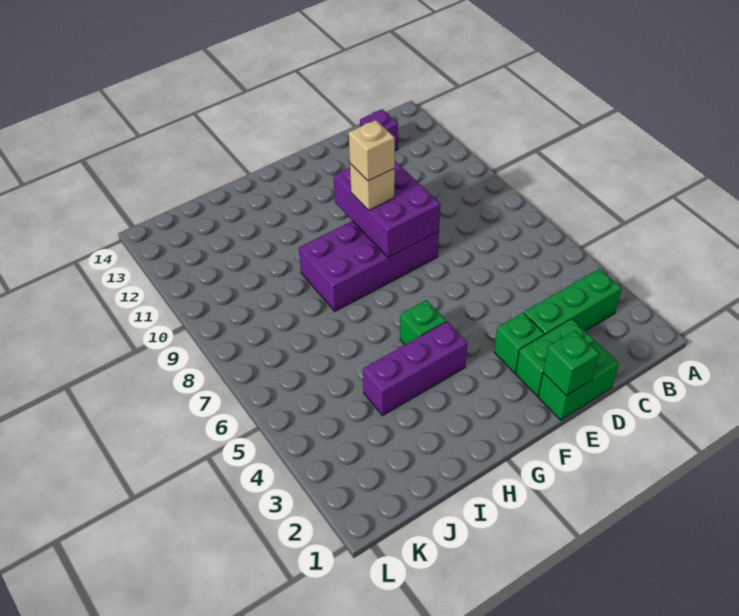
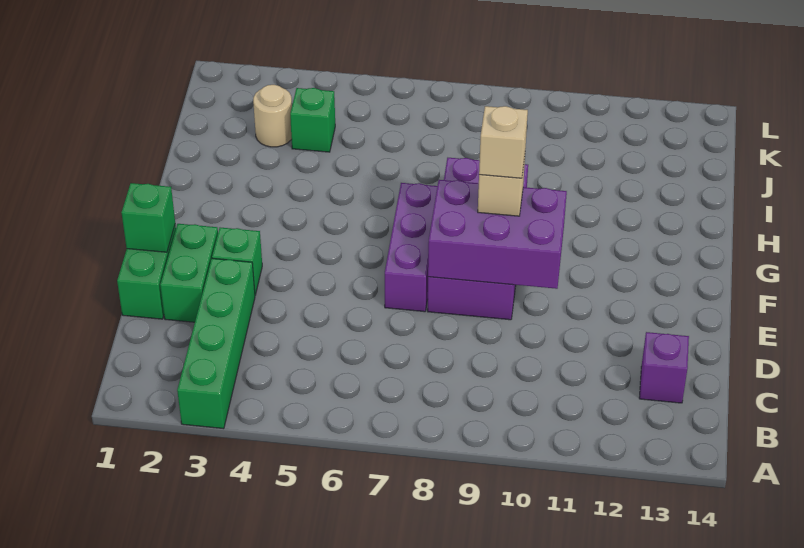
green 1x3 brick [524,269,622,335] -> green 1x4 brick [177,259,255,429]
purple 1x3 brick [363,322,467,415] -> purple 1x3 brick moved to [385,183,437,312]
green 1x1 brick [400,300,446,345] -> green 1x1 brick moved to [290,88,335,152]
none -> tan 1x1 round brick [253,85,292,147]

